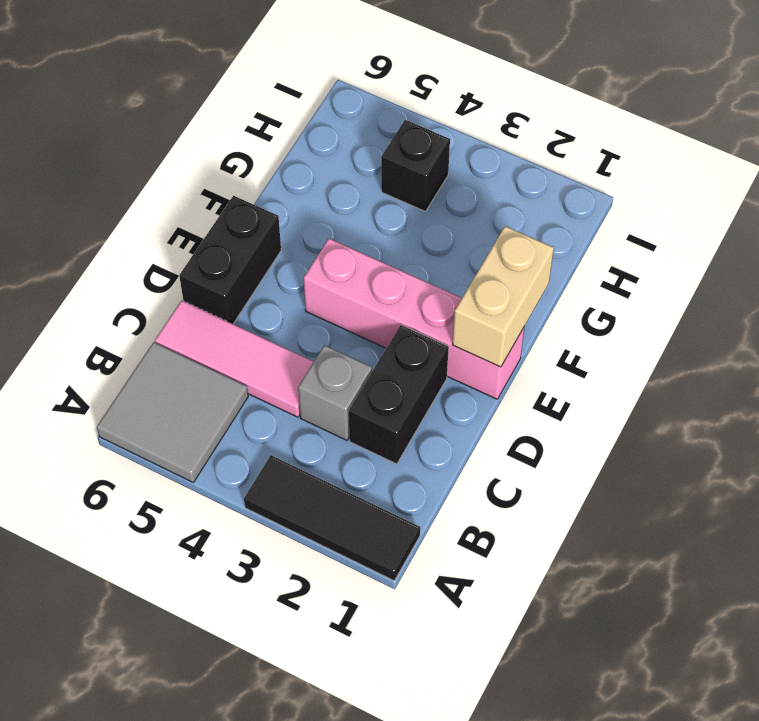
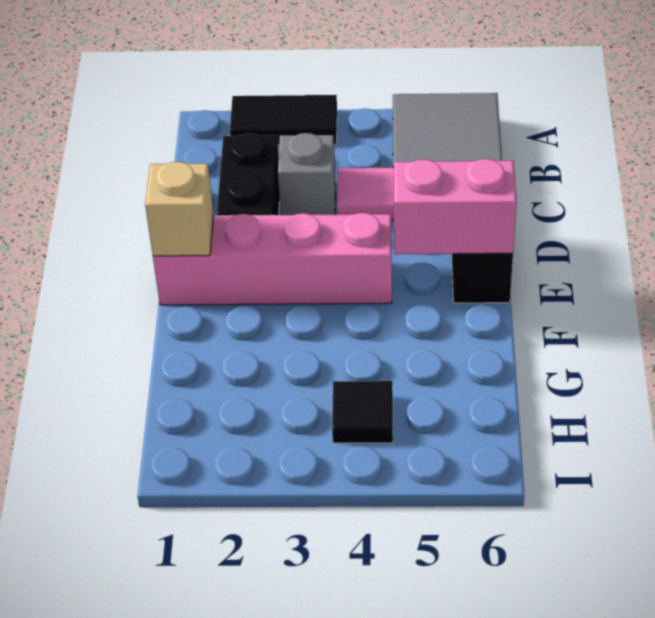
black 1x3 tile [244,455,420,581] -> black 1x2 tile [230,95,337,145]
tan 1x2 brick [452,226,554,367] -> tan 1x1 brick [145,162,214,256]
none -> pink 1x2 brick [394,159,517,254]
black 1x1 brick [381,120,450,212] -> black 1x1 tile [332,381,393,443]

